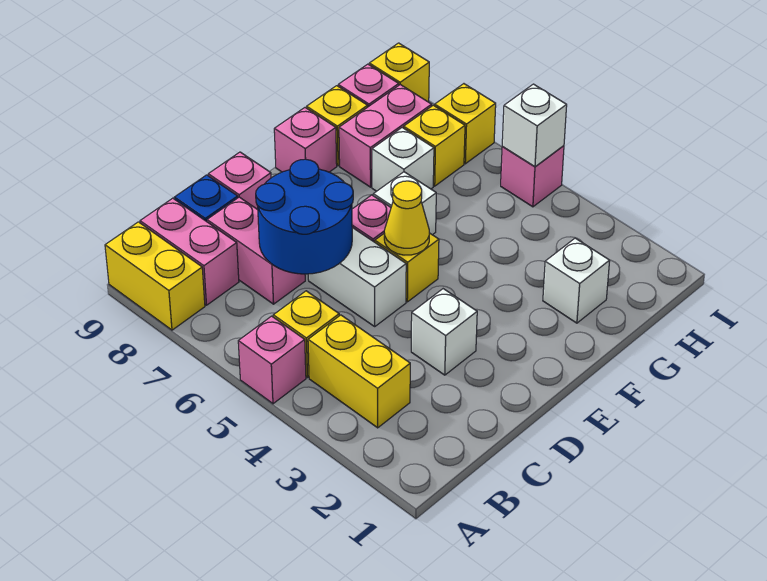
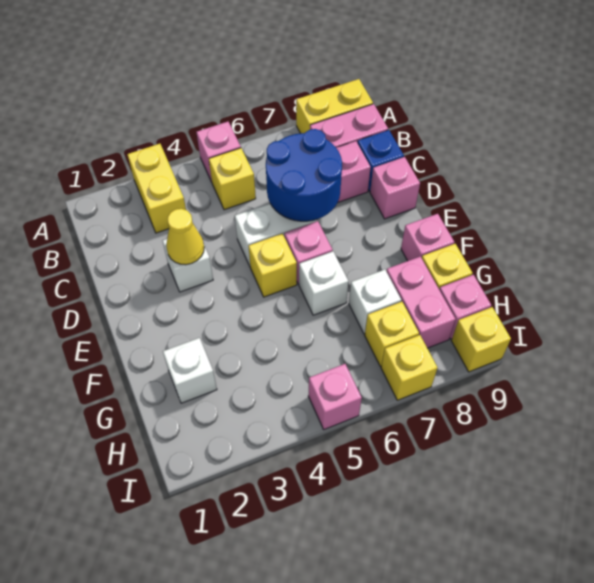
yellow 1x2 brick [308,315,410,428] -> yellow 1x2 brick turned to [127,144,186,233]
yellow 1x1 cone [384,181,429,255] -> yellow 1x1 cone moved to [166,209,204,265]
white 1x1 brick [502,84,567,167] -> none

